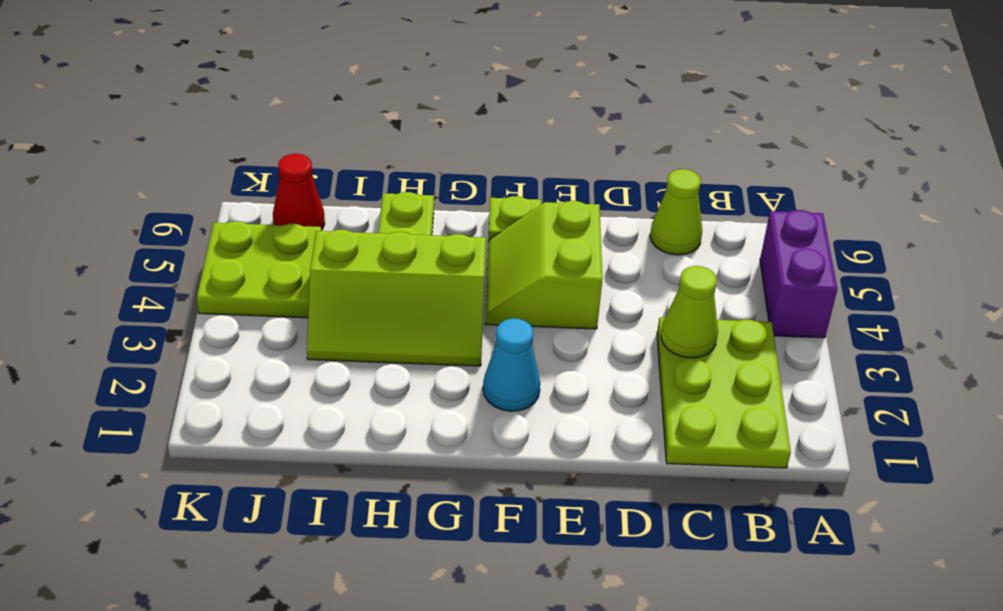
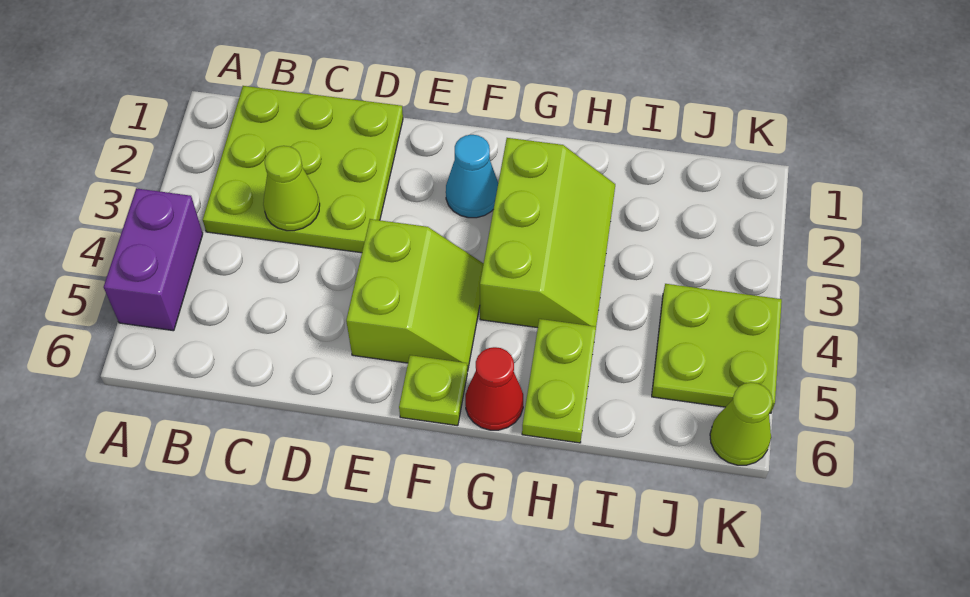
lime 2x3 plate [657,318,791,468] -> lime 3x3 plate [203,86,403,253]
lime 1x1 cone [650,169,702,255] -> lime 1x1 cone moved to [710,382,773,465]
lime 2x3 slope [307,230,486,366] -> lime 2x3 slope turned to [480,138,615,328]
red 1x1 cone [273,154,325,230] -> red 1x1 cone moved to [465,347,523,430]

